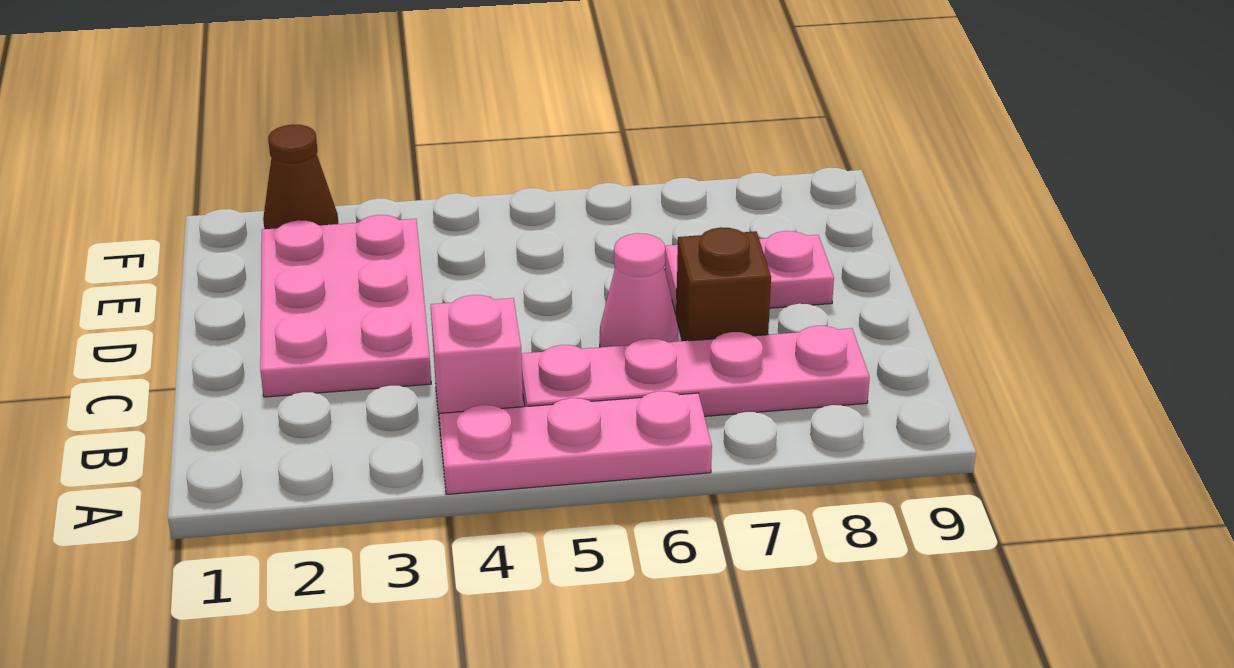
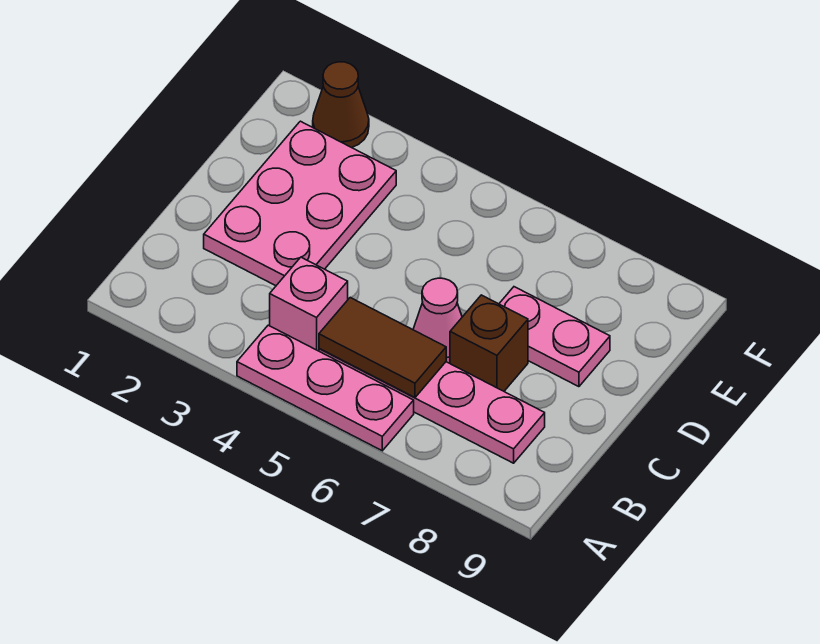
none -> brown 1x2 tile [319,297,446,397]

